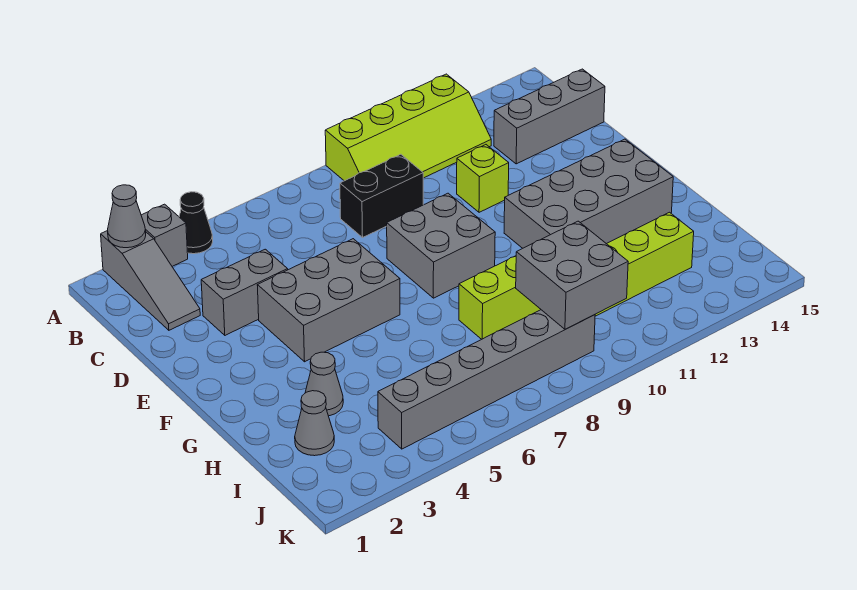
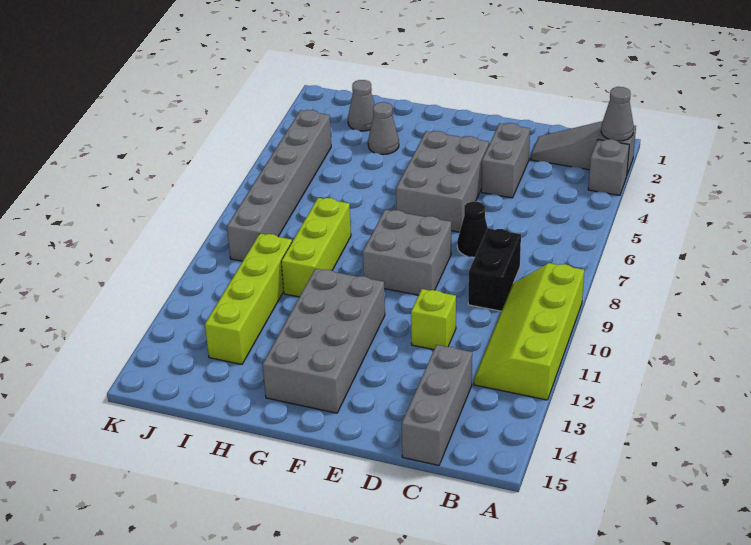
black 1x1 cone [179,192,213,254] -> black 1x1 cone moved to [457,201,488,257]
grey 2x2 brick [516,221,628,329] -> none

